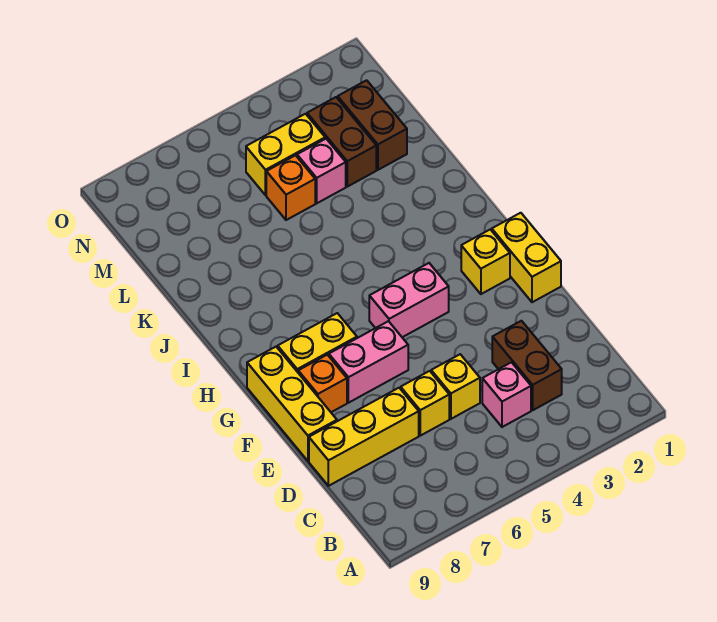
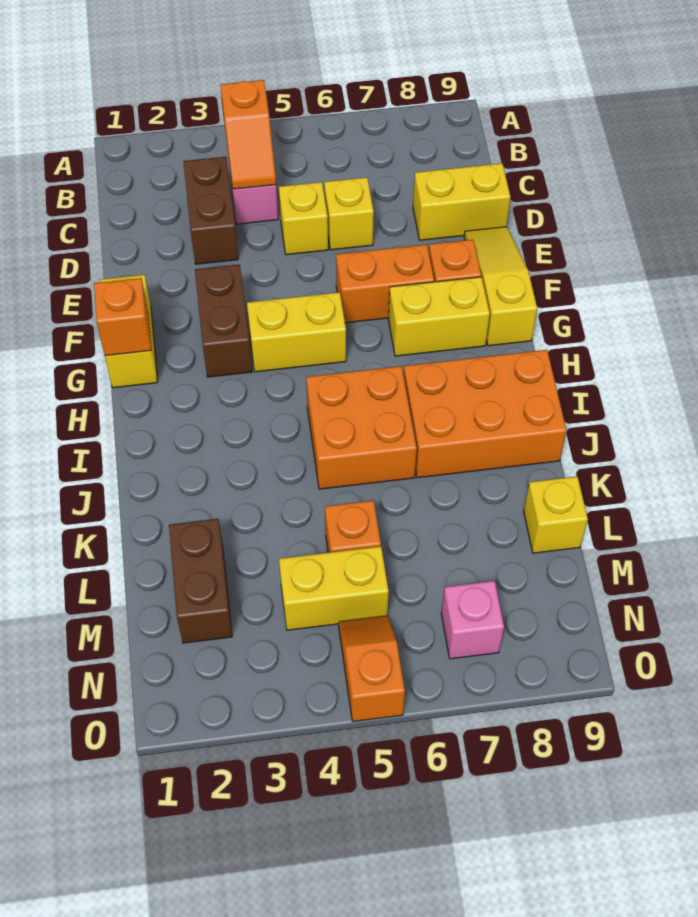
none -> orange 1x2 slope [221,80,276,189]
yellow 1x3 brick [309,388,419,486] -> yellow 1x2 brick [413,163,510,240]
yellow 1x3 brick [247,347,337,461] -> yellow 1x3 slope [464,227,537,346]
pink 1x2 brick [329,321,408,403] -> orange 1x2 brick [336,244,434,323]
none -> orange 1x1 brick [94,278,151,356]
yellow 1x1 brick [461,230,510,294] -> yellow 1x1 brick moved to [524,476,588,553]
pink 1x2 brick [369,263,449,337] -> yellow 1x2 brick [247,292,346,372]
none -> orange 2x2 brick [306,366,417,489]
none -> orange 2x3 brick [404,350,567,478]
brown 1x2 brick [307,97,376,187] -> brown 1x2 brick moved to [195,265,252,377]
pink 1x1 brick [297,139,346,203] -> pink 1x1 brick moved to [441,581,504,659]
none -> orange 1x2 slope [339,615,405,721]

